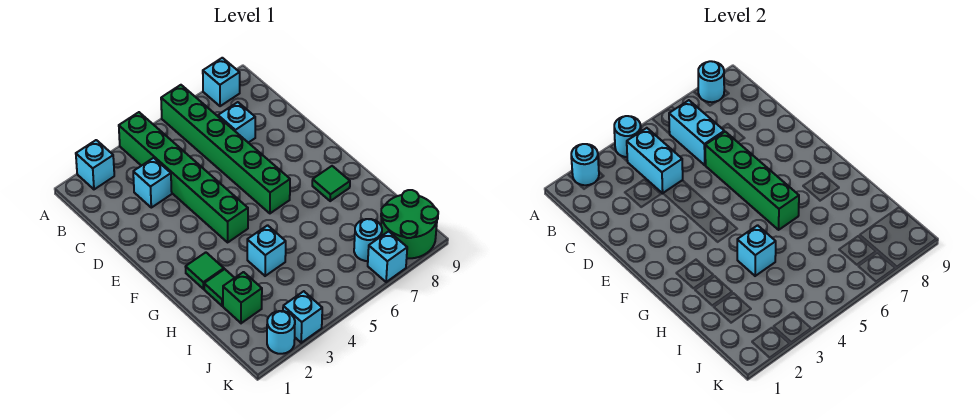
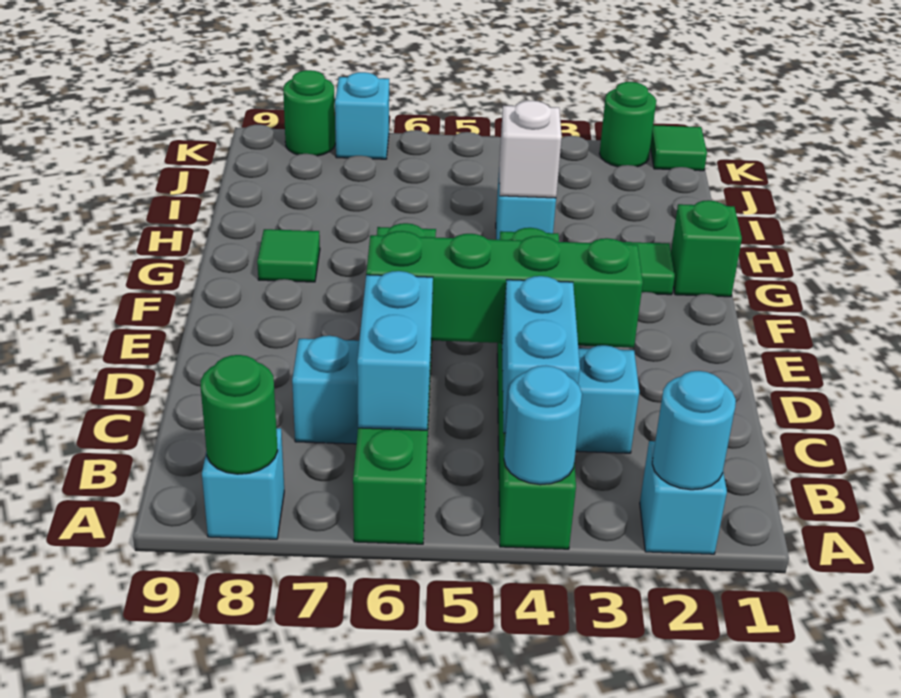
cyan 1x1 round brick [698,61,724,102] -> green 1x1 round brick [201,355,278,474]
green 1x4 brick [705,132,799,230] -> green 1x4 brick turned to [366,231,643,348]
green 1x1 tile [204,269,234,306] -> green 1x1 tile moved to [650,125,707,171]
cyan 1x1 brick [737,225,776,276] -> white 1x1 brick [499,101,562,198]
green 1x1 brick [223,272,262,323] -> green 1x1 brick moved to [671,200,742,297]
cyan 1x1 round brick [354,219,382,261] -> none
green 2x2 round brick [381,190,438,258] -> green 1x1 round brick [283,70,335,156]
cyan 1x1 round brick [267,311,295,354] -> green 1x1 round brick [599,82,656,167]
cyan 1x1 brick [283,291,322,343] -> none

